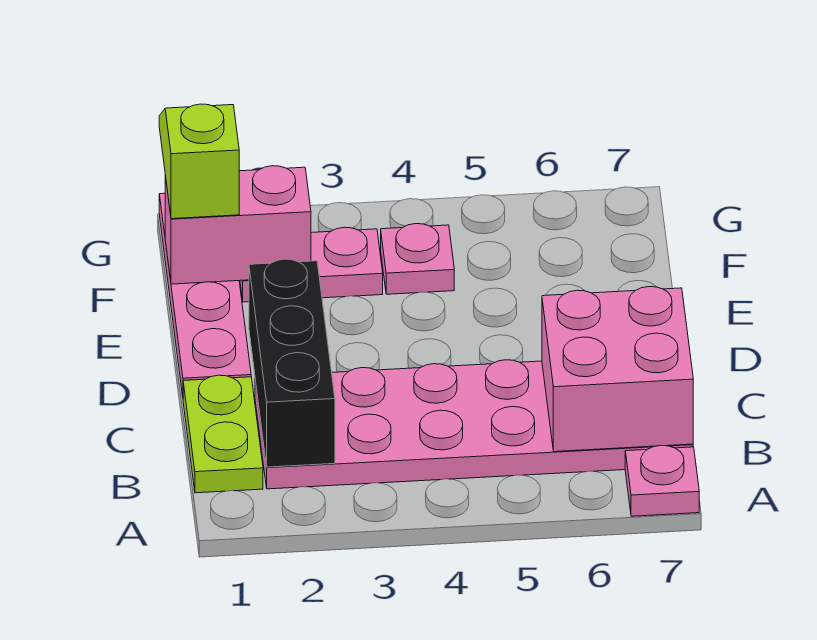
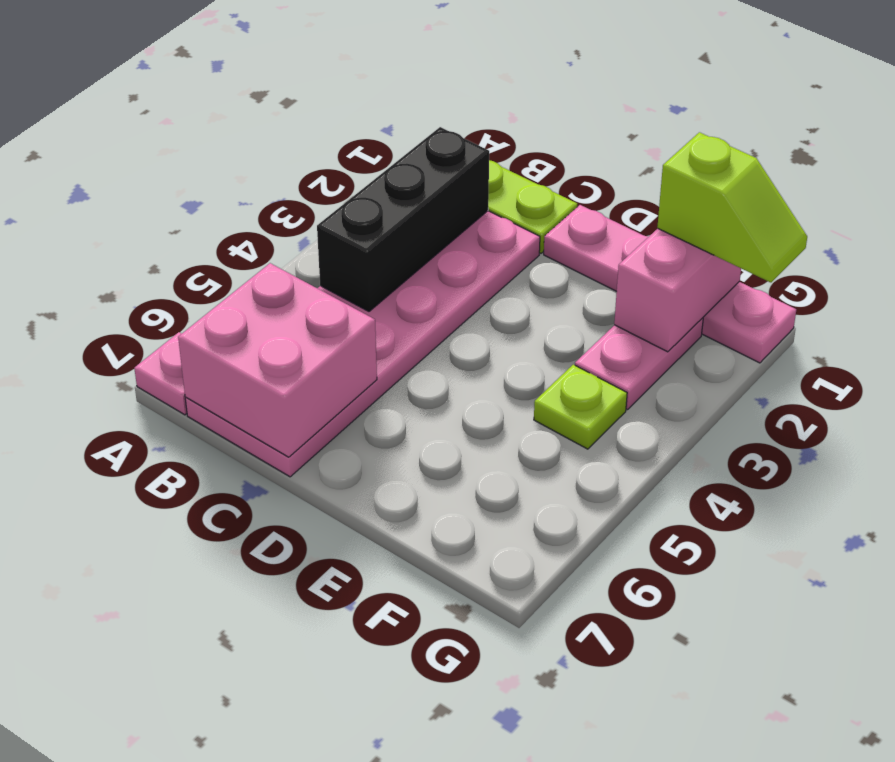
black 1x3 brick [249,259,335,467] -> black 1x3 brick turned to [317,127,489,311]
pink 1x1 plate [381,224,454,294] -> lime 1x1 plate [534,365,627,449]

